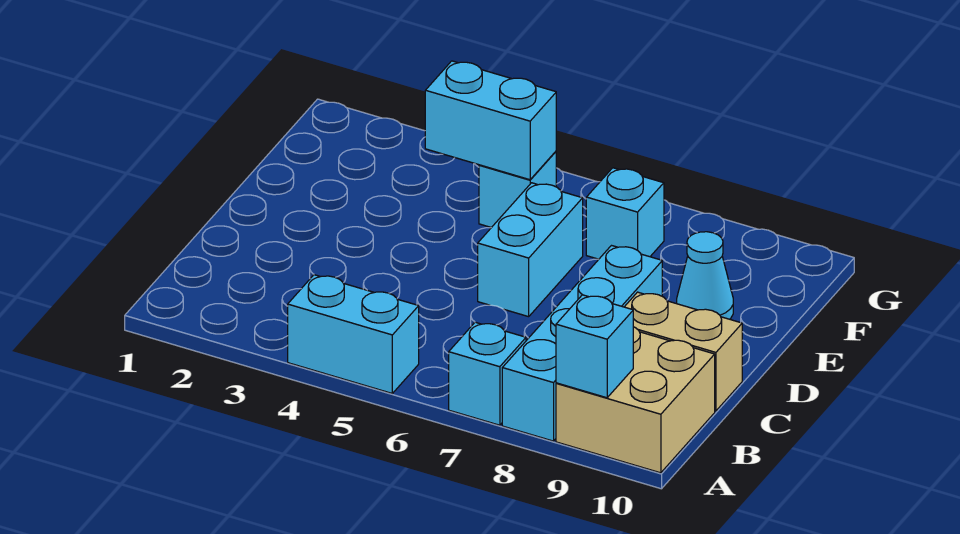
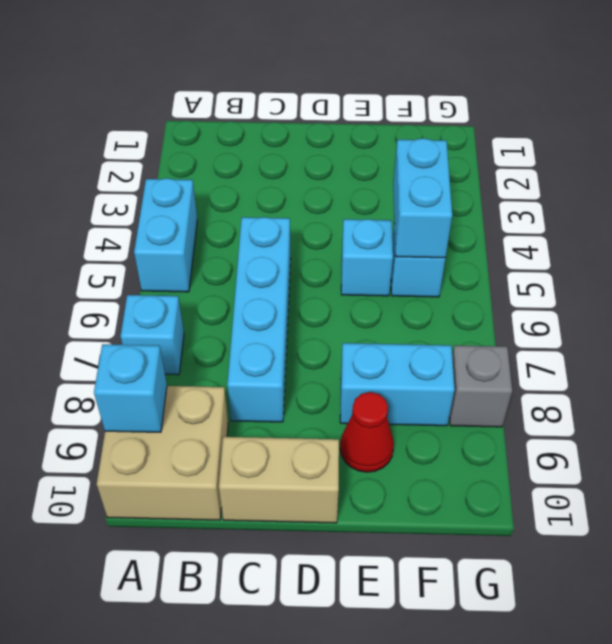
cyan 1x4 brick [502,246,662,441] -> cyan 1x4 brick turned to [227,217,291,422]
tan 1x2 brick [625,292,742,411] -> tan 1x2 brick turned to [219,437,339,523]
cyan 1x2 brick [478,183,583,317] -> cyan 1x2 brick moved to [340,343,455,426]
cyan 1x1 cone [677,232,733,319] -> red 1x1 cone [340,392,394,472]
cyan 1x1 brick [586,168,664,259] -> cyan 1x1 brick moved to [341,219,393,296]
none -> grey 1x1 brick [449,345,512,427]

